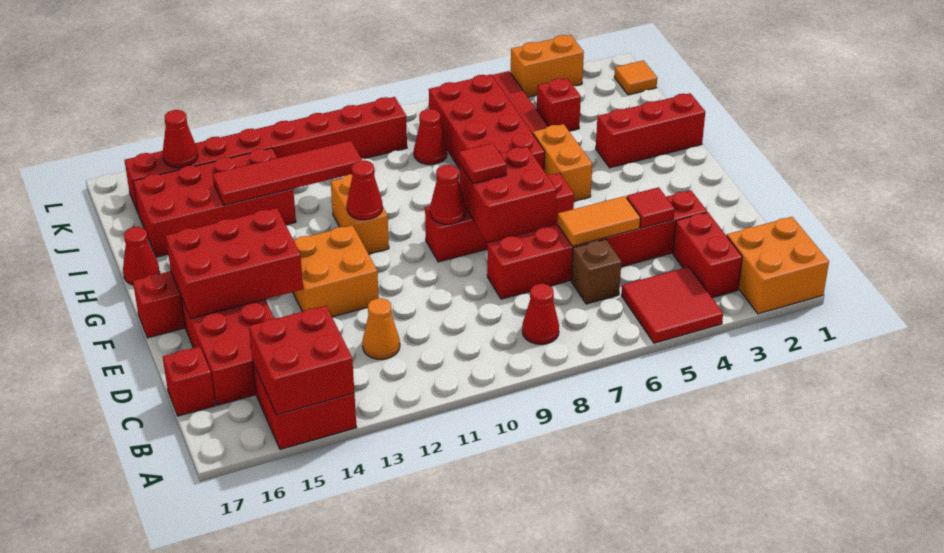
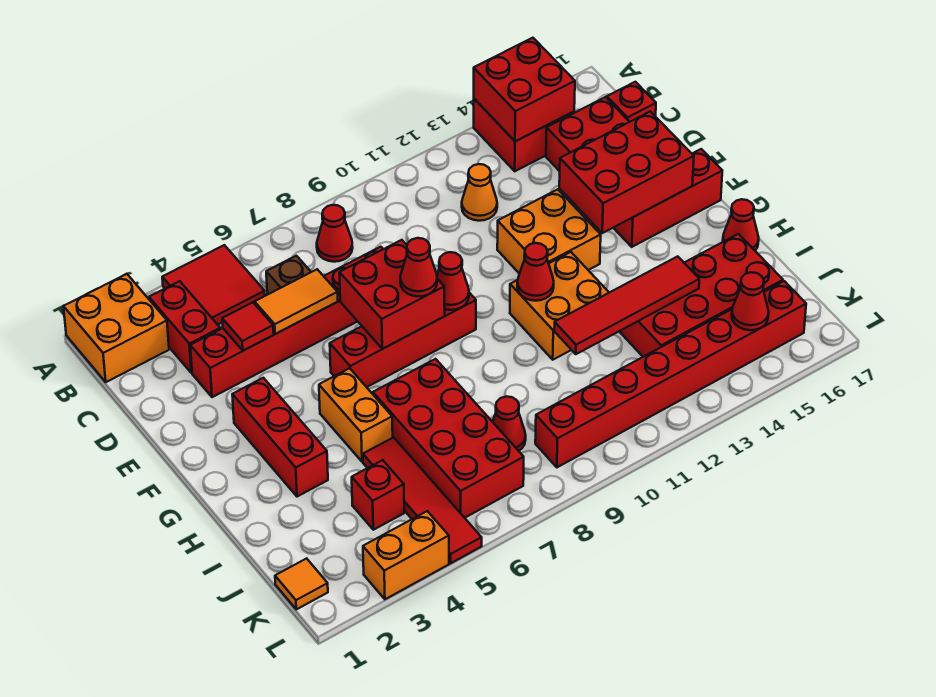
red 1x1 tile [459,143,507,184] -> red 1x1 cone [400,238,437,296]
orange 1x2 brick [331,174,389,254] -> orange 2x2 brick [510,252,609,360]
red 1x3 brick [596,93,705,168] -> red 1x3 brick turned to [232,378,328,497]

